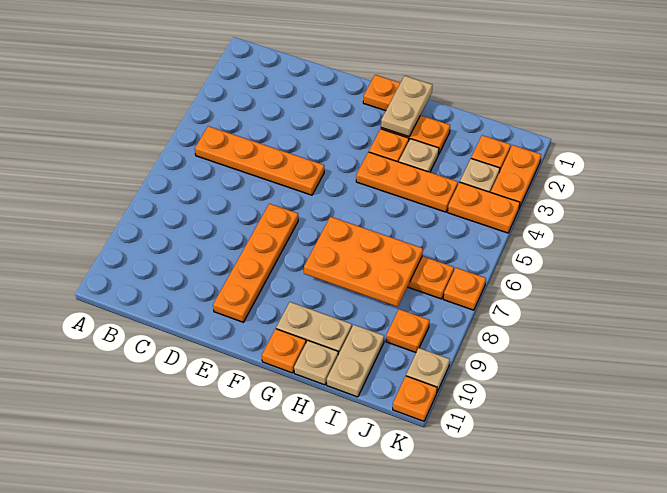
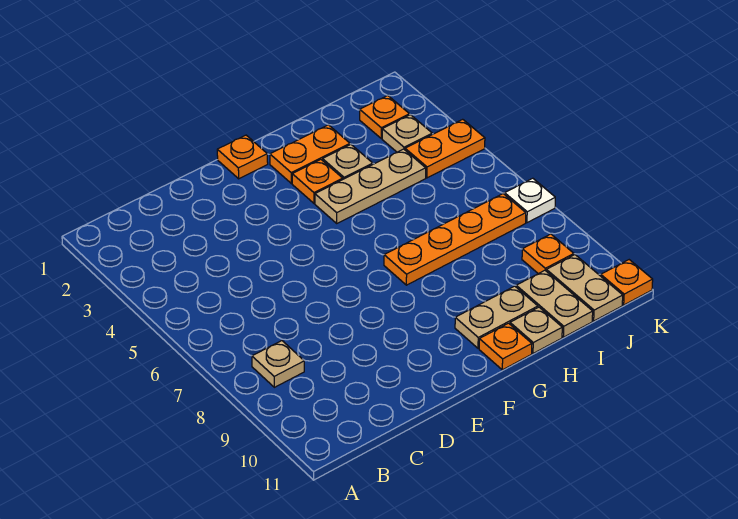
orange 1x4 plate [195,126,324,195] -> none
orange 1x4 plate [213,204,298,322] -> none
tan 1x2 plate [381,76,433,137] -> tan 1x2 plate moved to [546,255,623,321]
orange 1x3 plate [356,152,458,212] -> tan 1x3 plate [315,149,426,223]
orange 2x3 plate [304,217,423,307] -> none
orange 1x2 plate [491,145,541,208] -> none
orange 1x1 plate [443,268,486,310] -> white 1x1 plate [505,178,555,223]
tan 1x1 plate [406,348,450,392] -> tan 1x1 plate moved to [252,341,304,387]

